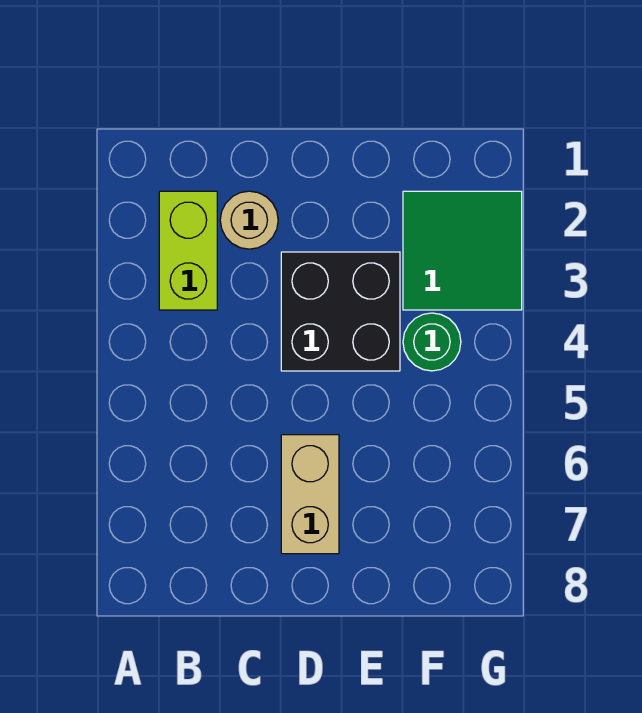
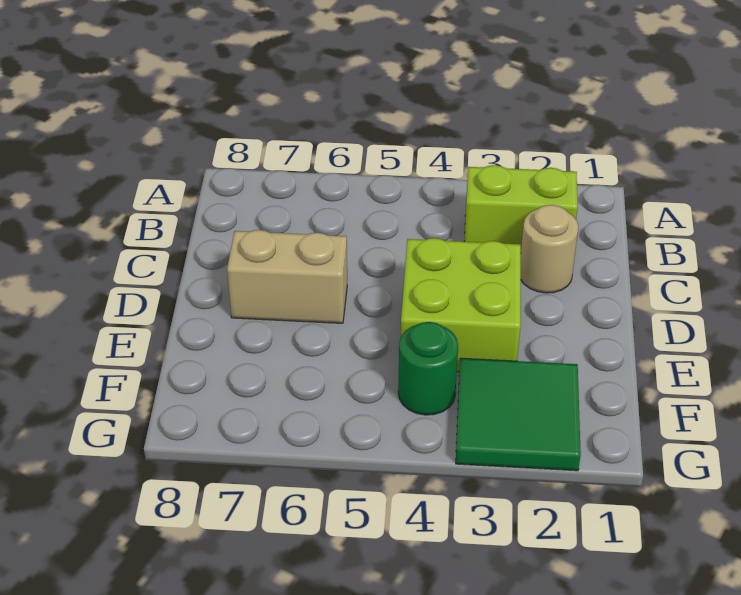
black 2x2 brick [281,252,400,371] -> lime 2x2 brick [401,238,521,372]

